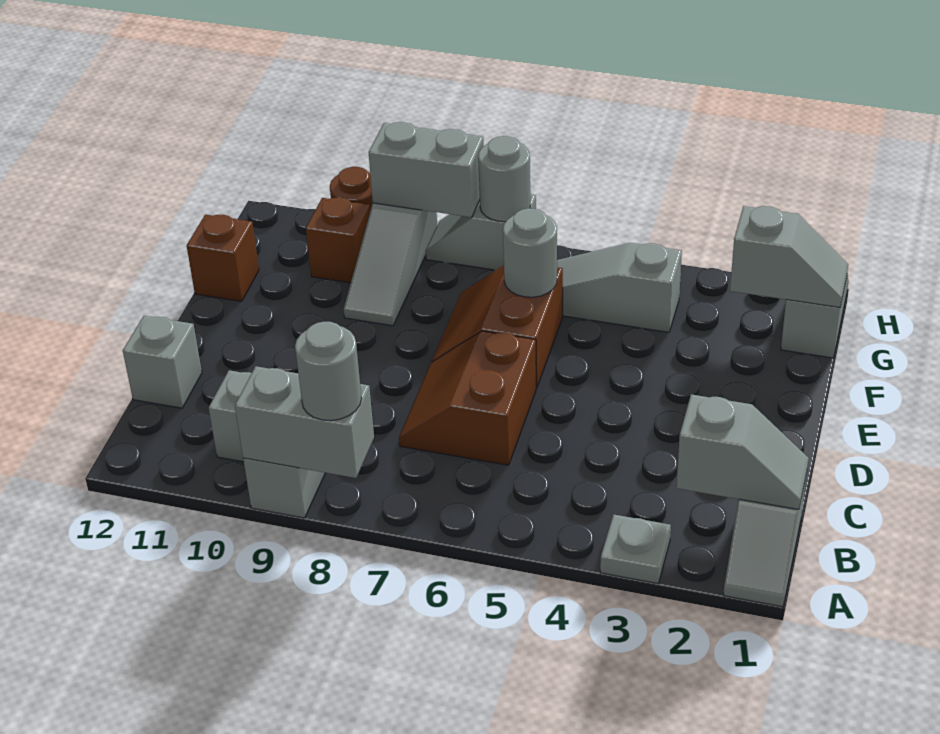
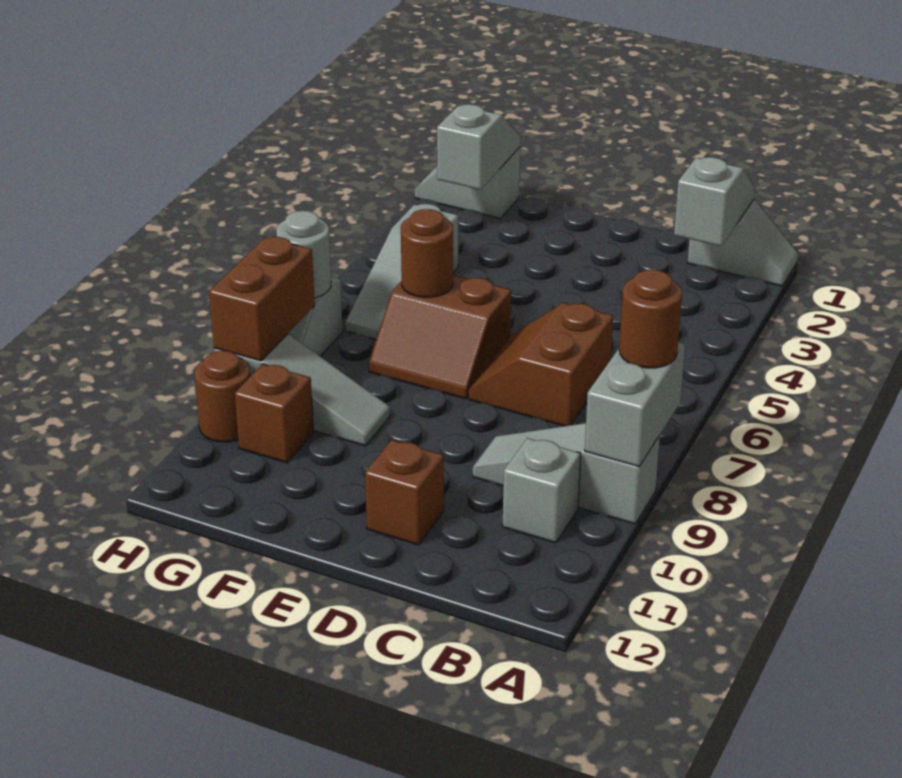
grey 1x1 plate [600,515,671,584] -> none
grey 1x1 round brick [295,322,361,421] -> brown 1x1 round brick [619,270,682,368]
brown 2x2 slope [399,331,536,465] -> brown 2x2 slope turned to [469,303,613,426]
grey 1x1 brick [123,316,202,408] -> none
grey 1x1 round brick [503,208,557,297] -> brown 1x1 round brick [401,209,453,297]
brown 1x1 brick [187,215,259,301] -> brown 1x1 brick moved to [365,440,444,545]
grey 1x2 brick [368,122,484,217] -> brown 1x2 brick [209,237,315,361]

